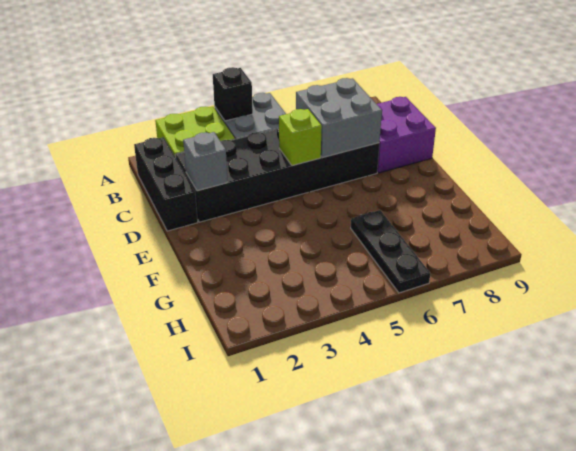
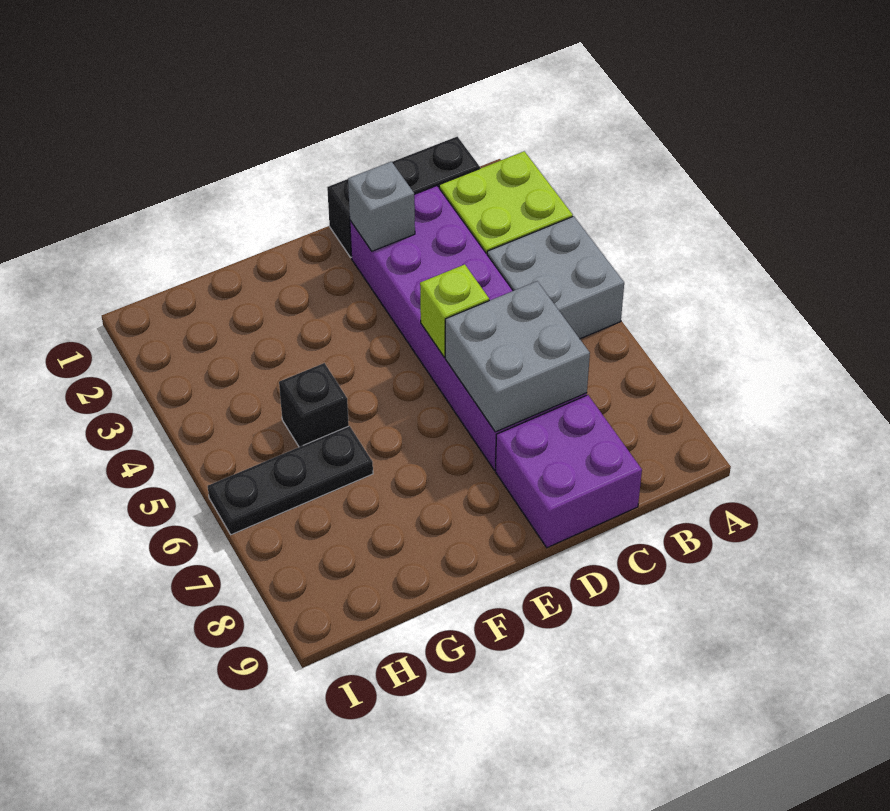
black 1x1 brick [213,67,253,121] -> black 1x1 brick moved to [279,363,349,447]
black 2x6 brick [175,128,379,222] -> purple 2x6 brick [350,186,587,470]

